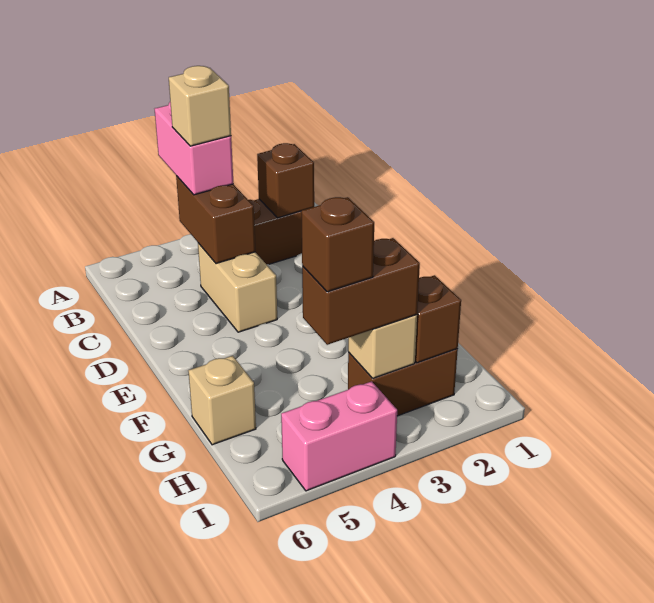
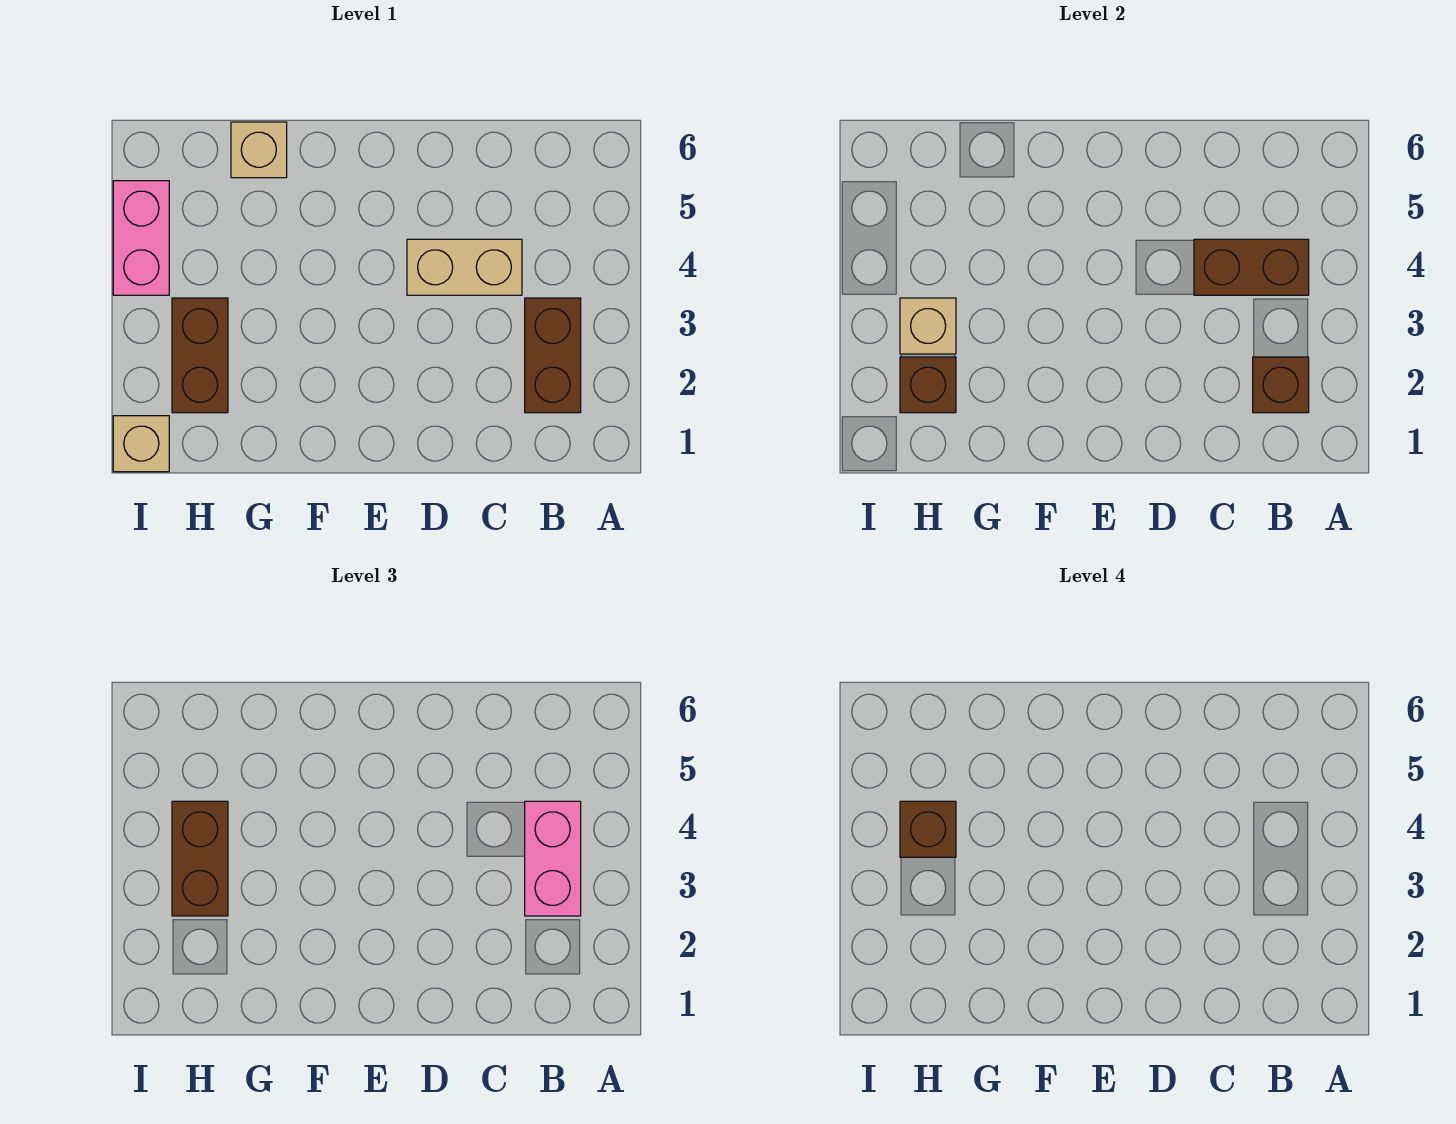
pink 1x2 brick [155,102,234,195] -> pink 1x2 brick turned to [525,801,581,916]
tan 1x1 brick [169,66,231,146] -> tan 1x1 brick moved to [113,416,169,472]

